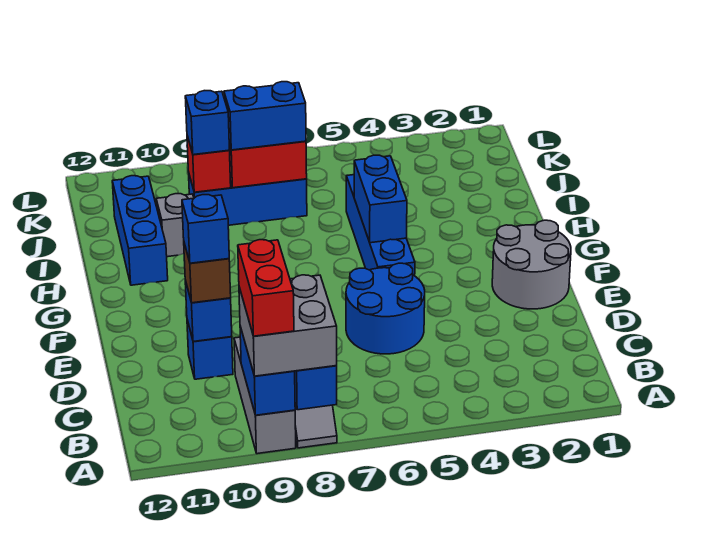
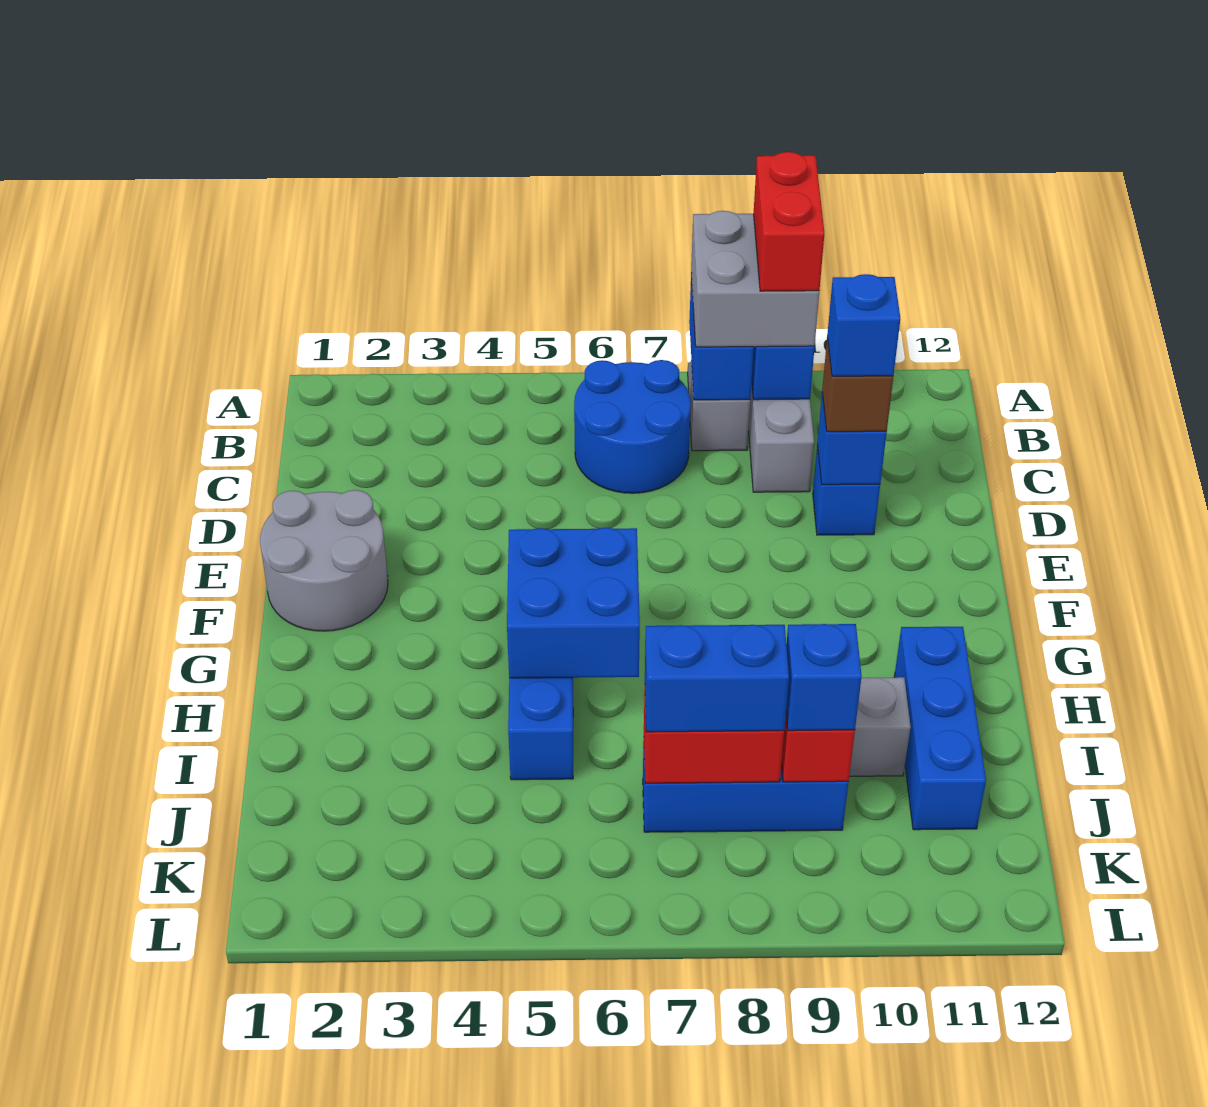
blue 2x2 round brick [346,263,425,354] -> blue 2x2 round brick moved to [574,360,691,493]
blue 1x2 brick [354,155,407,243] -> blue 2x2 brick [507,528,640,678]

